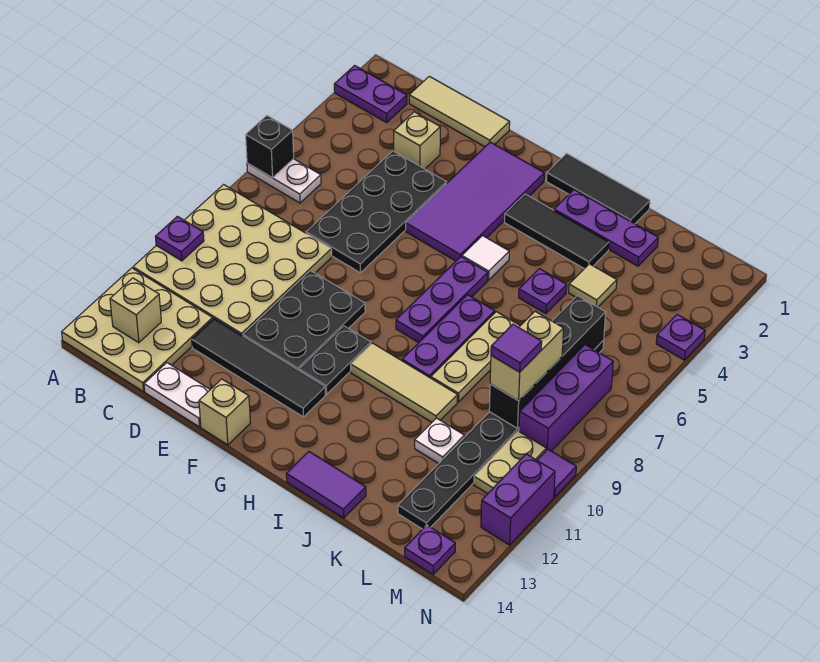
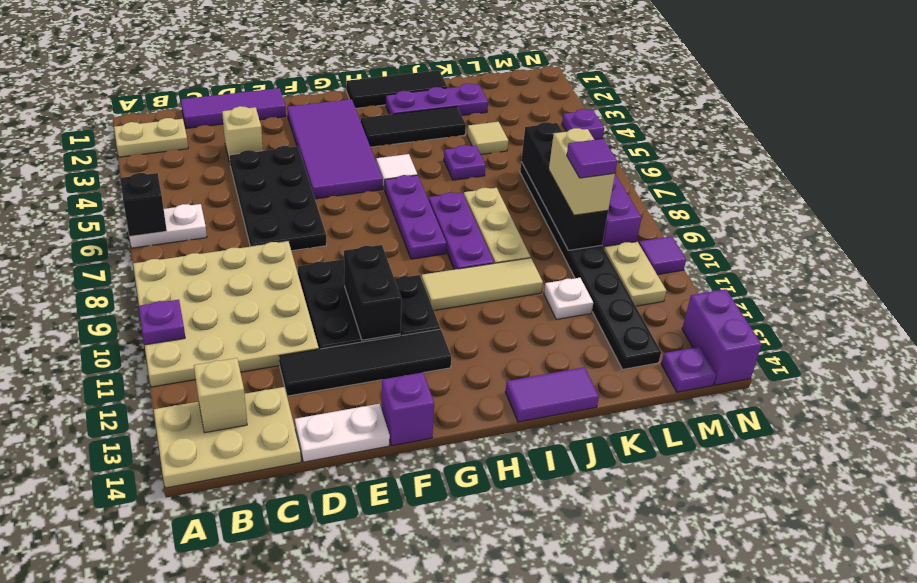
purple 1x2 plate [334,66,407,122] -> tan 1x2 plate [114,118,188,157]
tan 3x3 plate [62,268,213,392] -> tan 2x3 plate [154,387,301,488]
tan 1x3 tile [409,76,510,147] -> purple 1x3 tile [181,88,286,128]
none -> black 1x2 brick [344,245,401,340]
tan 1x1 brick [199,379,250,445] -> purple 1x1 brick [382,372,434,446]
purple 1x2 brick [481,454,555,545] -> purple 1x2 brick moved to [682,289,762,385]

